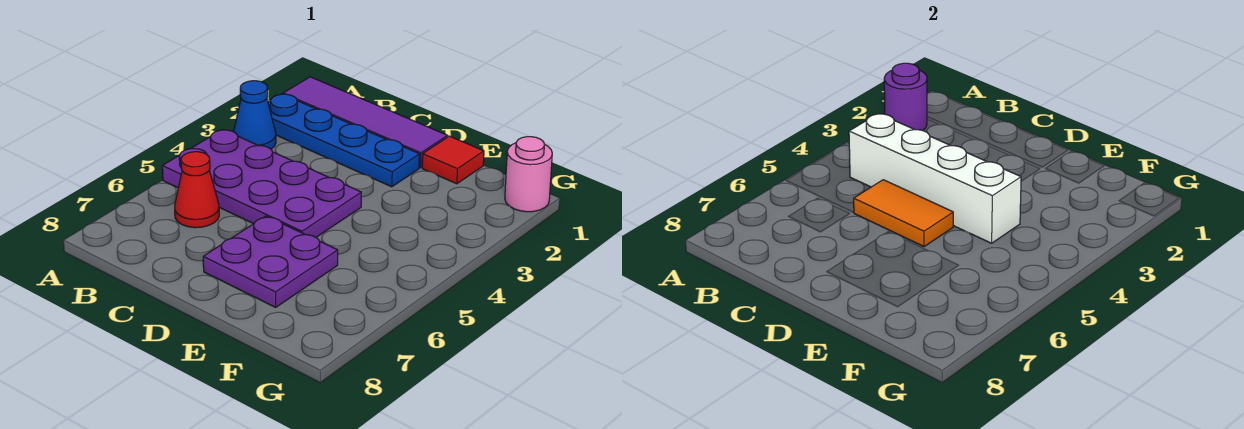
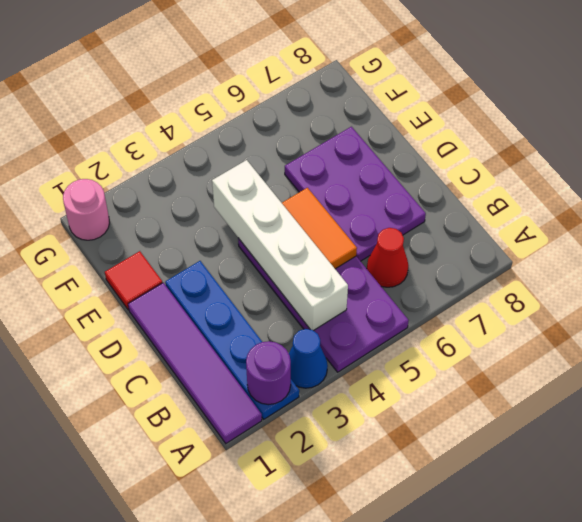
purple 2x2 plate [203,216,338,307] -> purple 2x3 plate [285,127,426,261]

